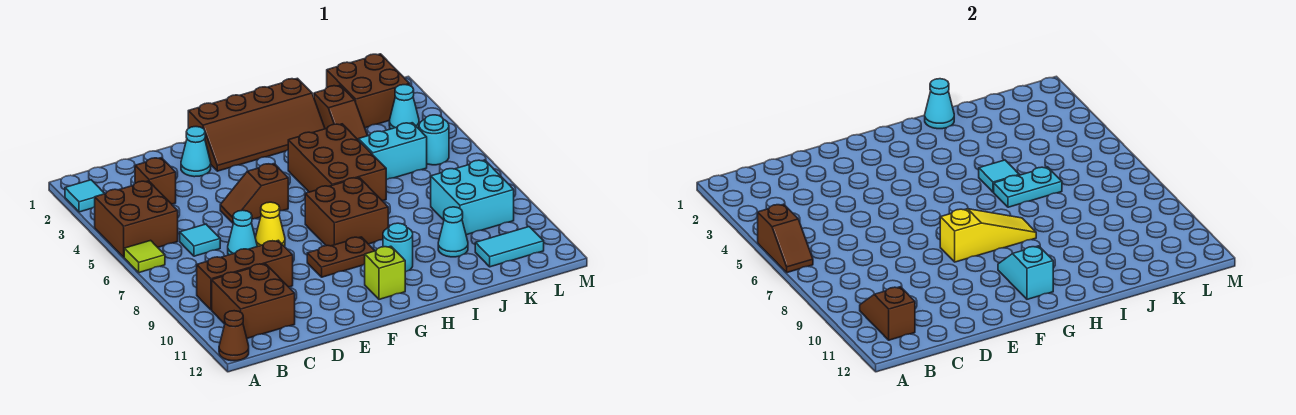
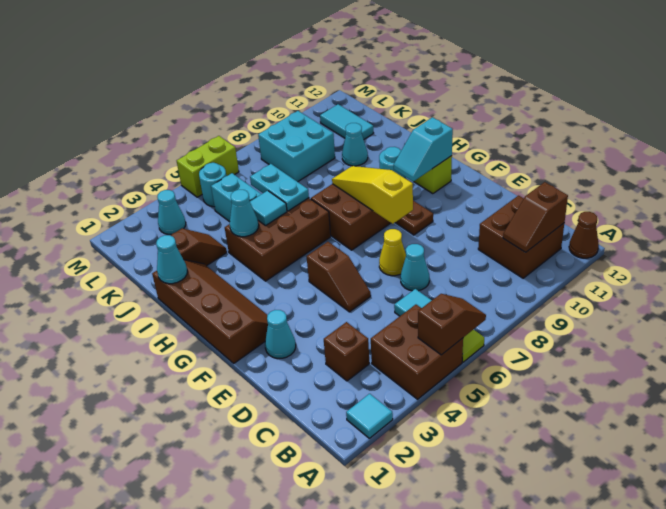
brown 1x3 brick [197,240,293,310] -> none
none -> cyan 1x1 cone [230,190,259,237]
brown 2x2 brick [327,54,410,128] -> none
none -> lime 1x2 brick [177,136,239,197]

